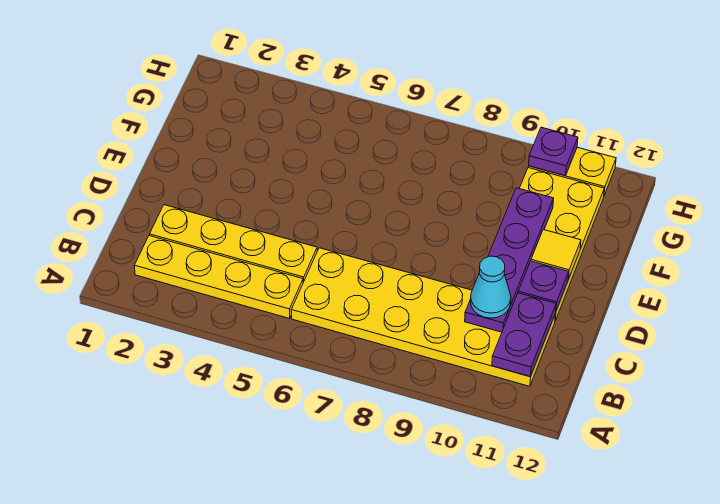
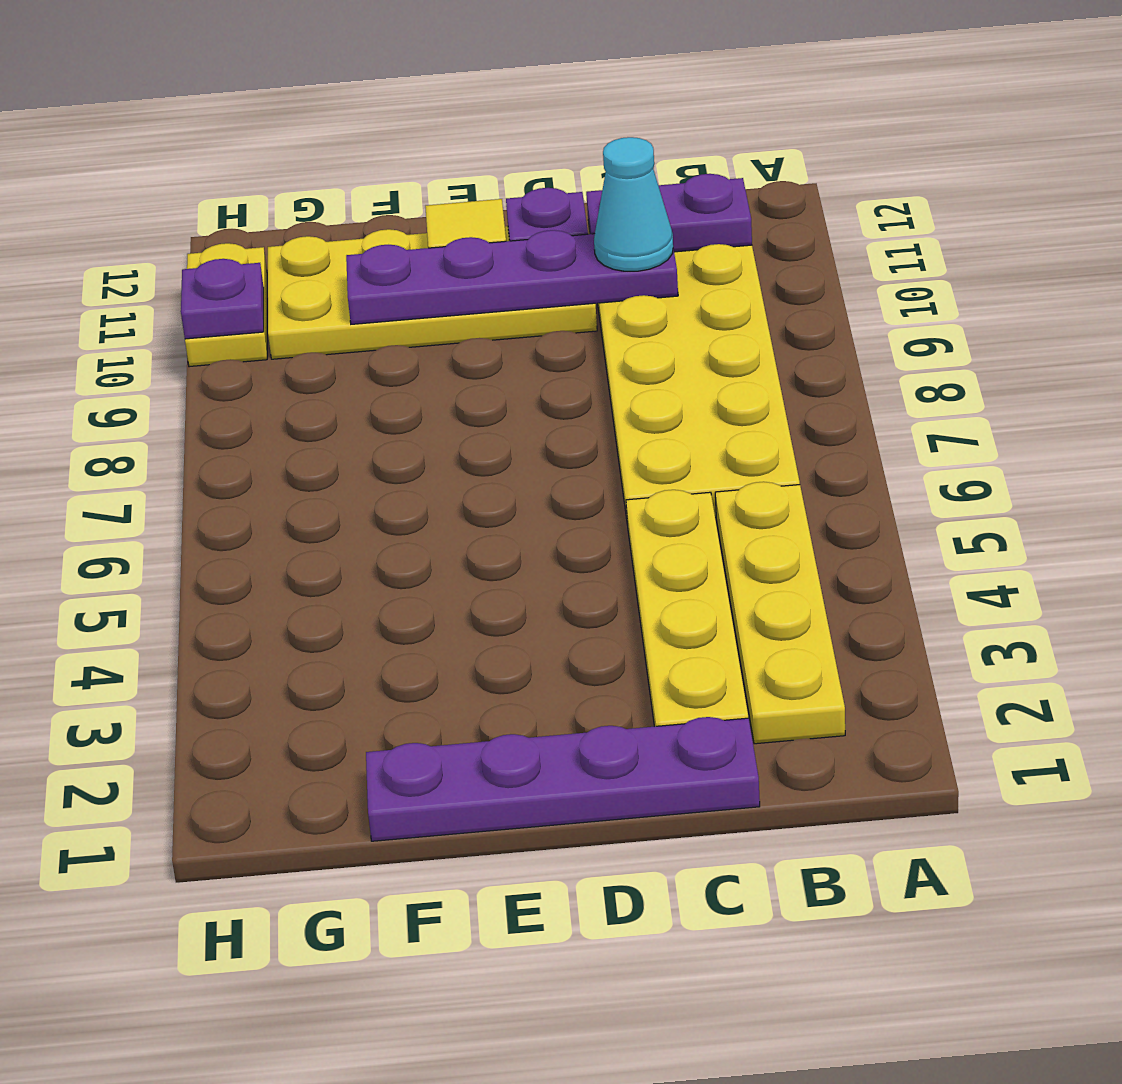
none -> purple 1x4 plate [366,717,760,841]

